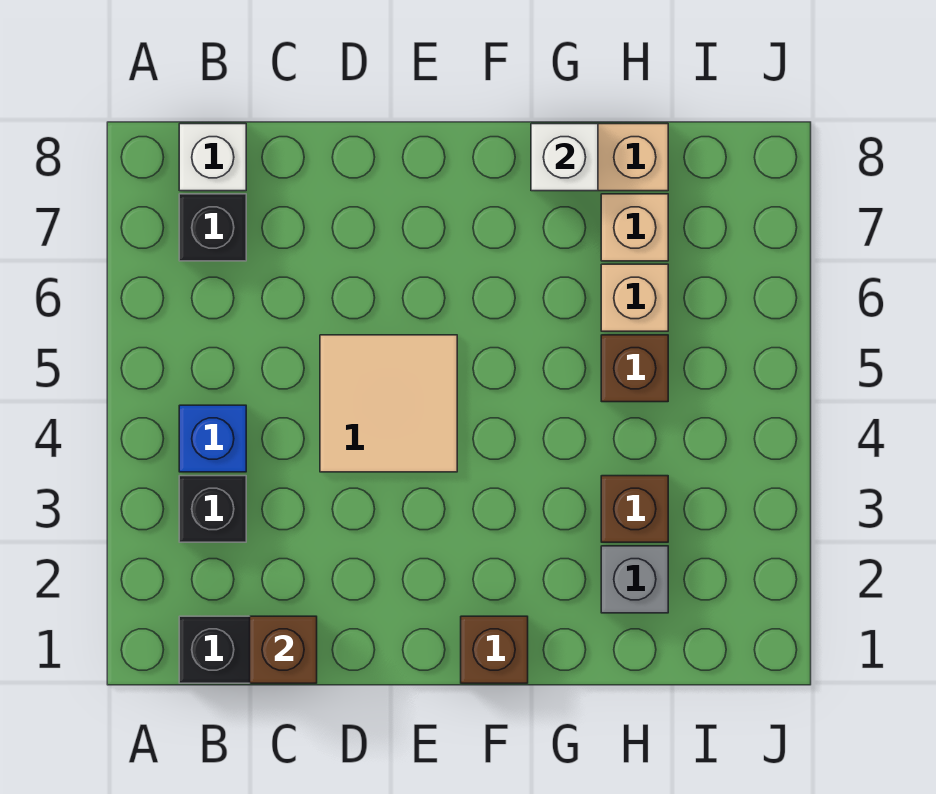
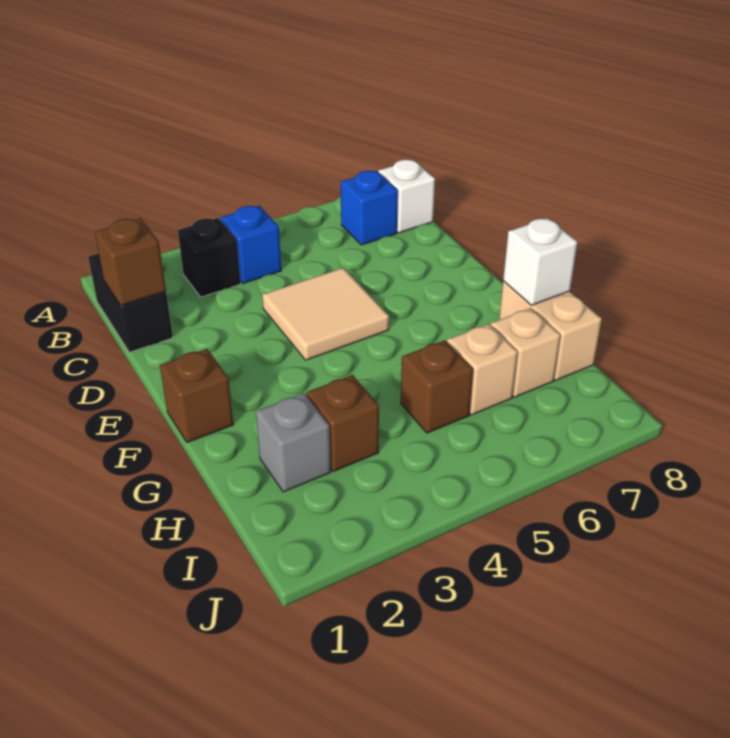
black 1x1 brick [179,194,246,261] -> blue 1x1 brick [341,171,398,245]

